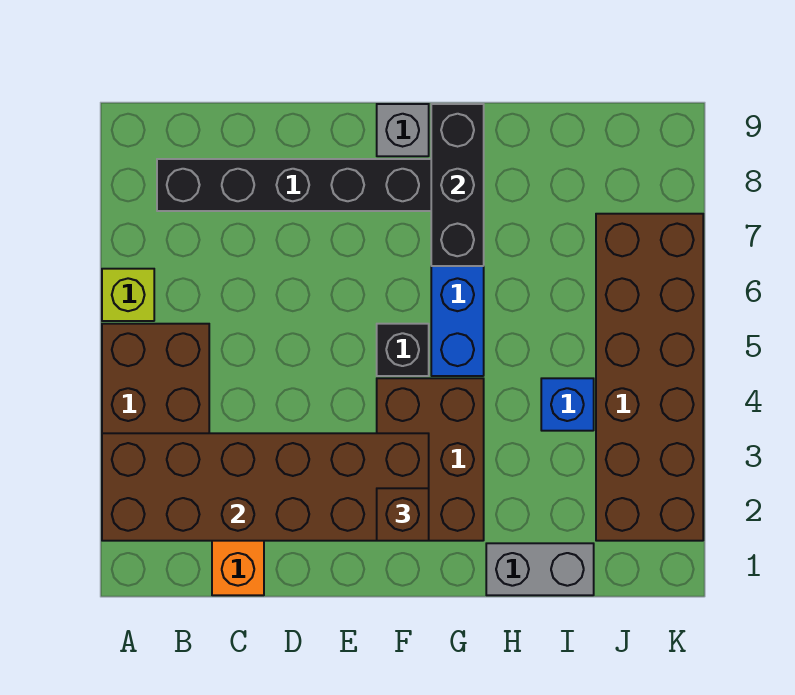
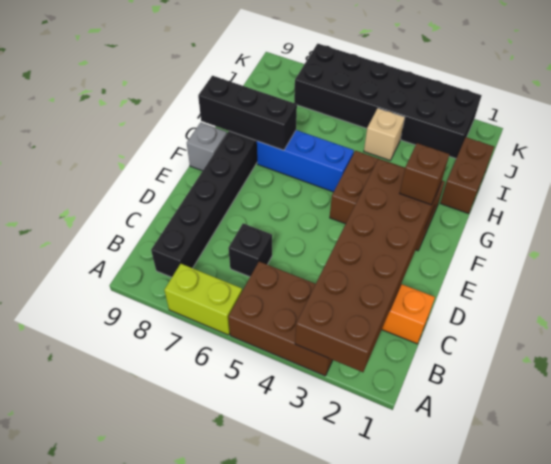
lime 1x1 brick [102,269,154,321] -> lime 1x2 brick [164,264,242,335]
black 1x1 brick [377,324,429,376] -> black 1x1 brick moved to [228,223,272,277]
grey 1x2 brick [486,543,594,595] -> brown 1x2 brick [440,137,494,214]
blue 1x1 brick [541,378,594,431] -> tan 1x1 brick [364,108,405,160]
brown 2x6 brick [596,214,703,541] -> black 2x6 brick [294,44,482,158]

